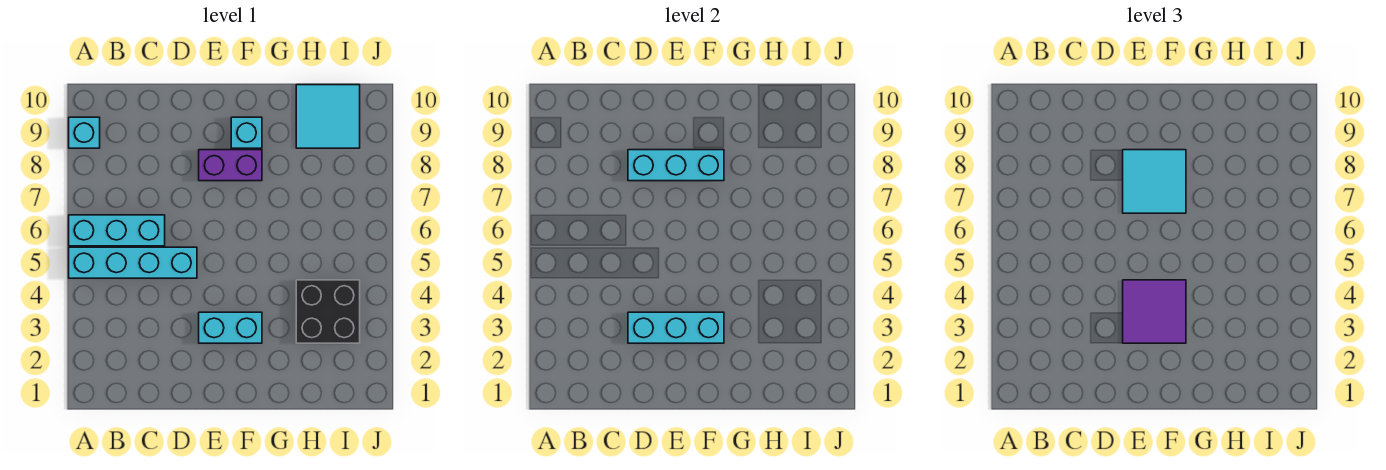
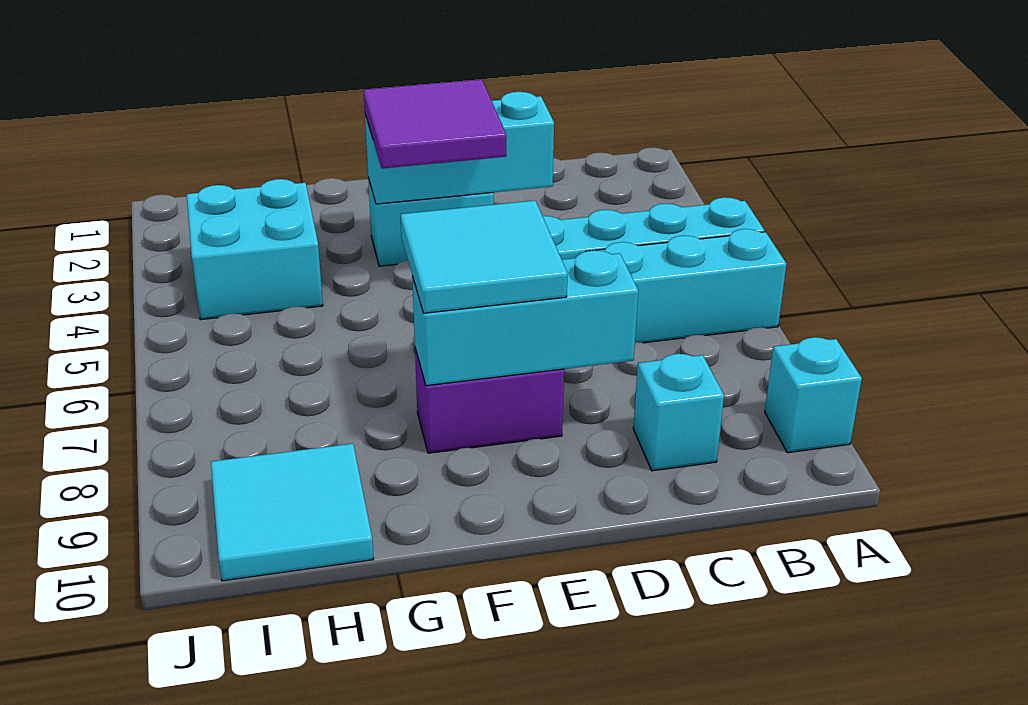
cyan 1x1 brick [231,117,262,148] -> cyan 1x1 brick moved to [633,354,724,471]
black 2x2 brick [296,280,360,343] -> cyan 2x2 brick [187,179,323,320]

